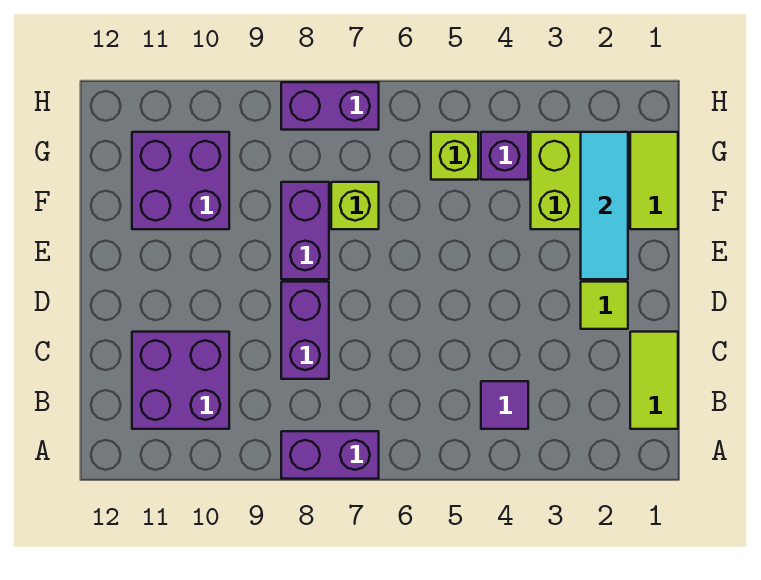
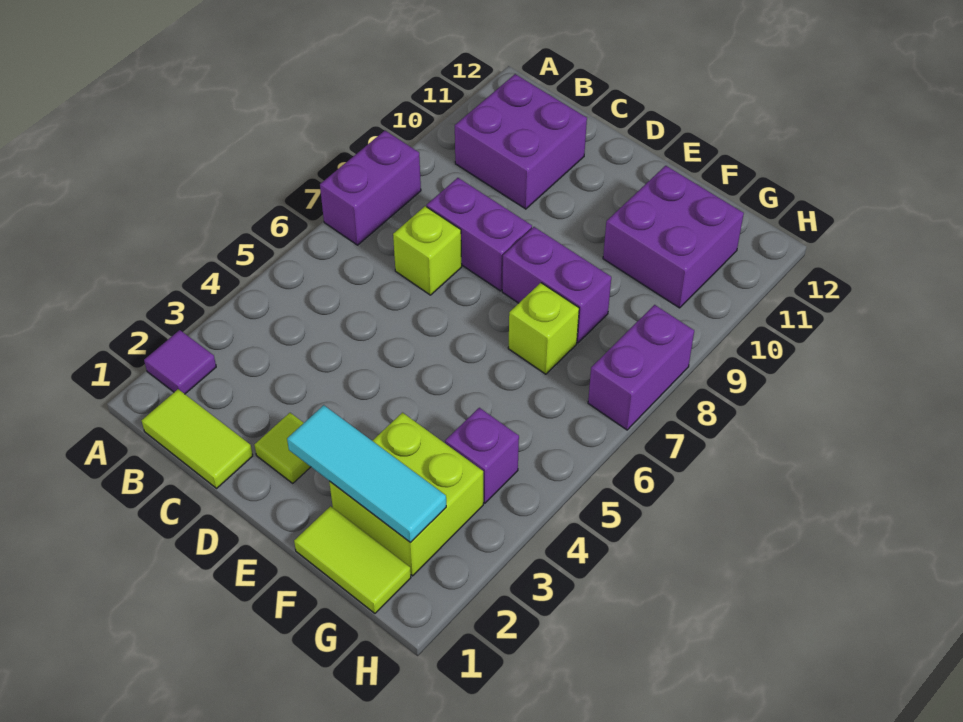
purple 1x1 tile [481,381,528,429] -> purple 1x1 tile moved to [144,330,216,394]
lime 1x1 brick [431,132,478,180] -> lime 1x1 brick moved to [393,206,462,295]

